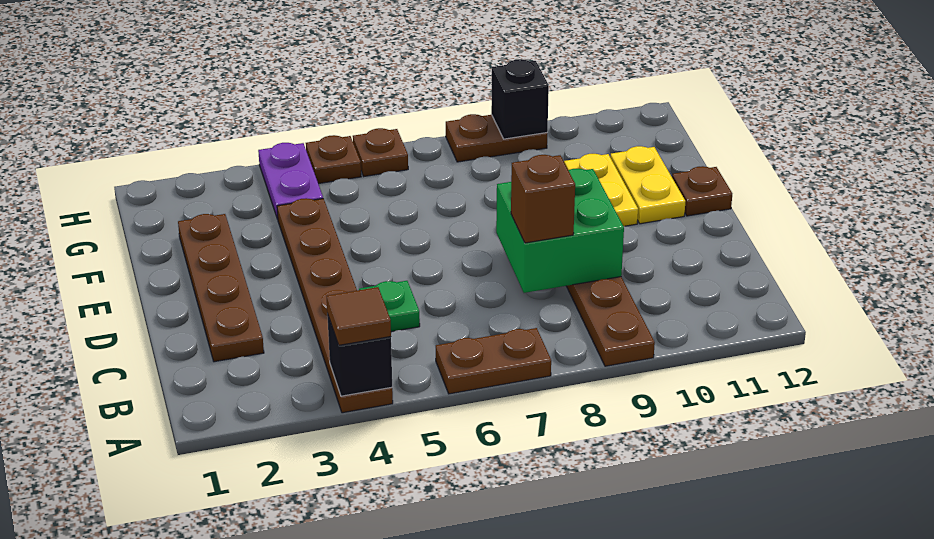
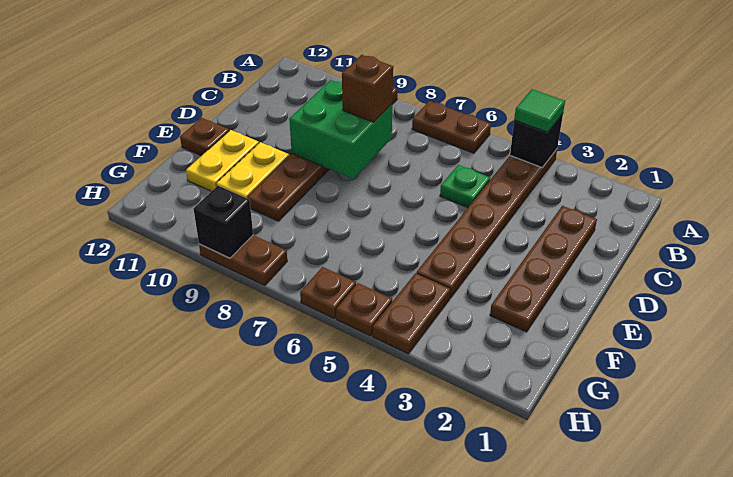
brown 1x1 tile [327,287,391,345] -> green 1x1 tile [514,89,565,132]
purple 1x2 plate [258,143,323,219] -> brown 1x2 plate [373,273,451,354]

